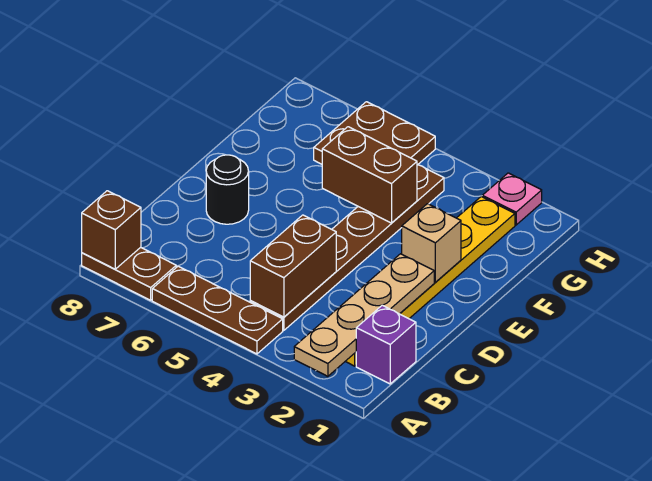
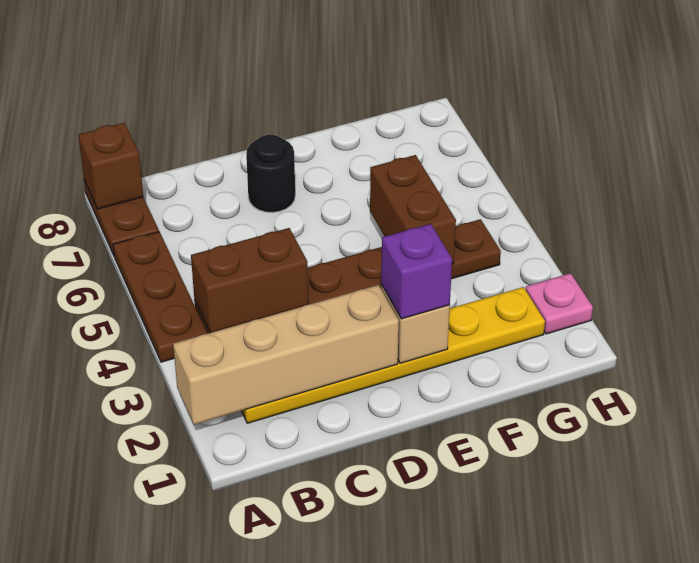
tan 1x4 plate [294,254,434,376] -> tan 1x4 brick [173,285,399,425]
purple 1x1 brick [356,305,416,384] -> purple 1x1 brick moved to [381,224,452,319]
brown 2x2 plate [314,102,435,165] -> none

